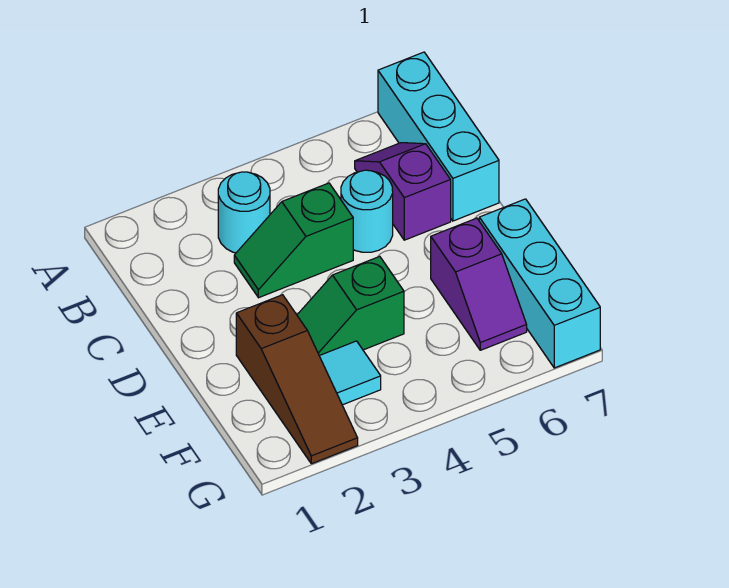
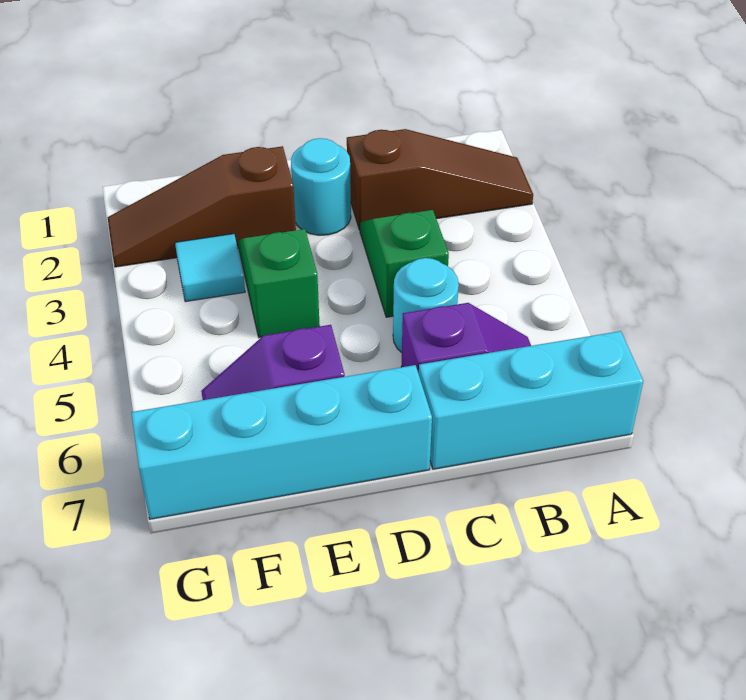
none -> brown 1x3 slope [347,129,533,230]
cyan 1x1 round brick [218,172,270,253] -> cyan 1x1 round brick moved to [291,138,351,235]
cyan 1x3 brick [479,199,600,368] -> cyan 1x4 brick [131,365,432,519]

